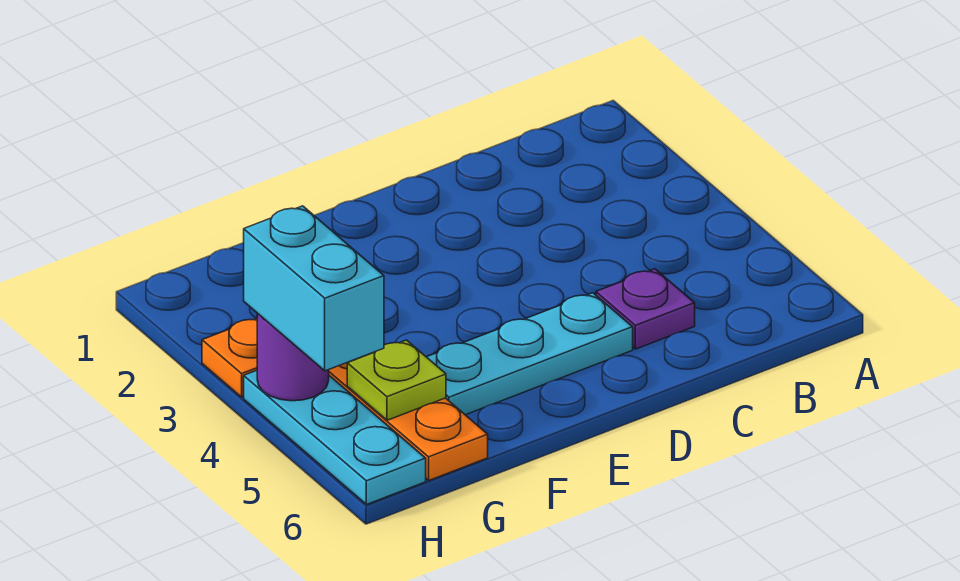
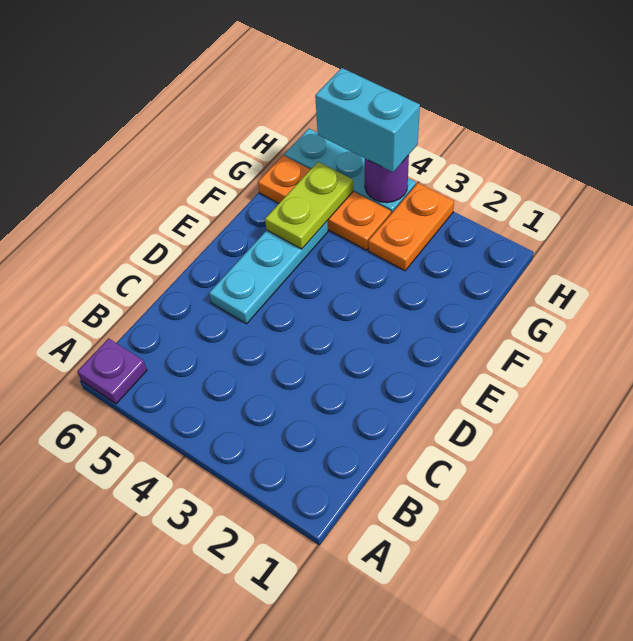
purple 1x1 plate [596,269,695,349] -> purple 1x1 plate moved to [77,338,147,404]
lime 1x1 plate [347,340,446,420] -> lime 1x2 plate [265,162,353,249]

